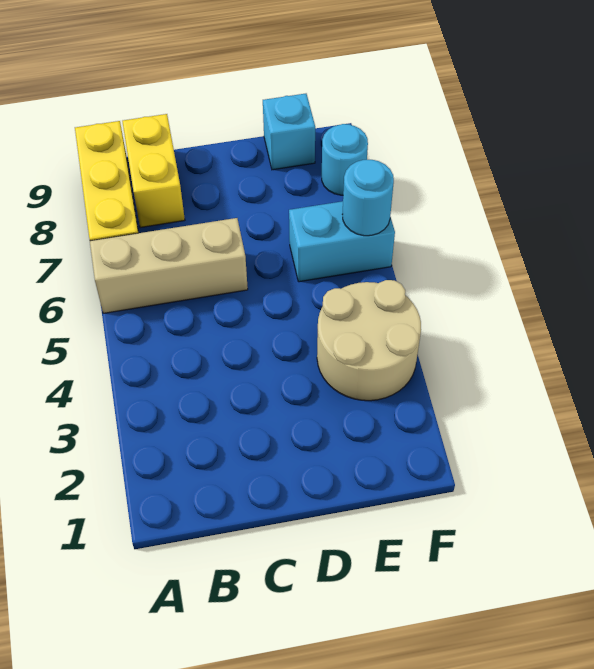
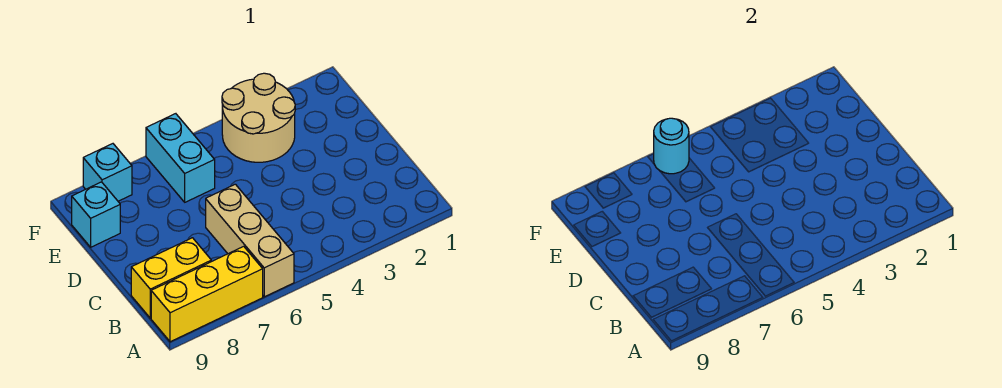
cyan 1x1 round brick [322,124,368,195] -> cyan 1x1 brick [83,144,132,201]

